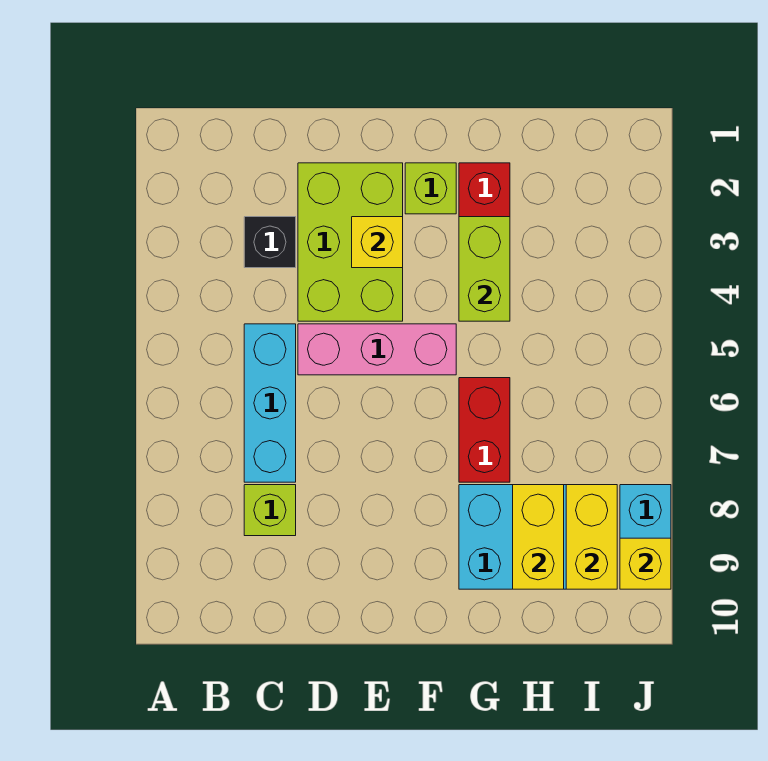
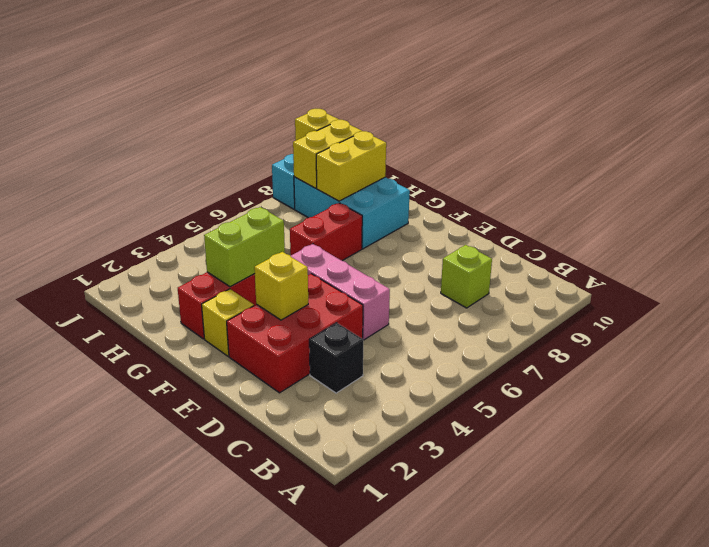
cyan 1x3 brick [244,324,296,482] -> none
lime 2x3 brick [298,163,403,321] -> red 2x3 brick [227,274,363,393]
lime 1x1 brick [405,163,456,214] -> yellow 1x1 brick [202,289,254,356]

